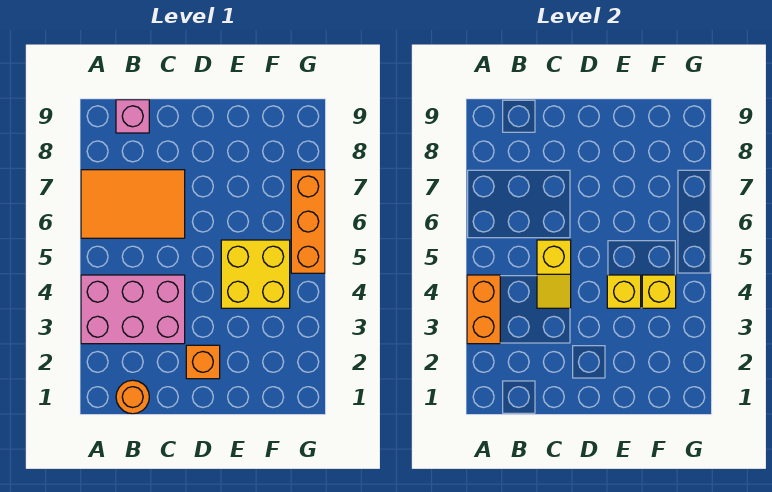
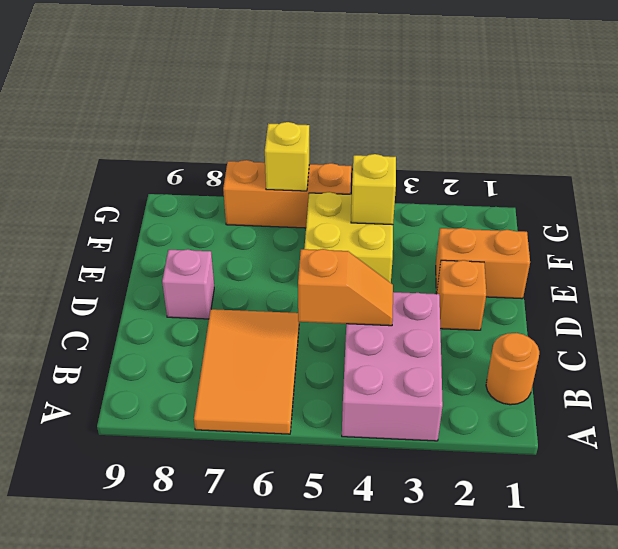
orange 1x2 brick [467,275,500,344] -> orange 1x2 brick moved to [436,228,530,299]
pink 1x1 brick [116,100,149,133] -> pink 1x1 brick moved to [162,249,214,319]
yellow 1x2 slope [537,240,571,308] -> orange 1x2 slope [298,249,393,326]
yellow 1x1 brick [607,275,641,308] -> yellow 1x1 brick moved to [265,122,309,191]

